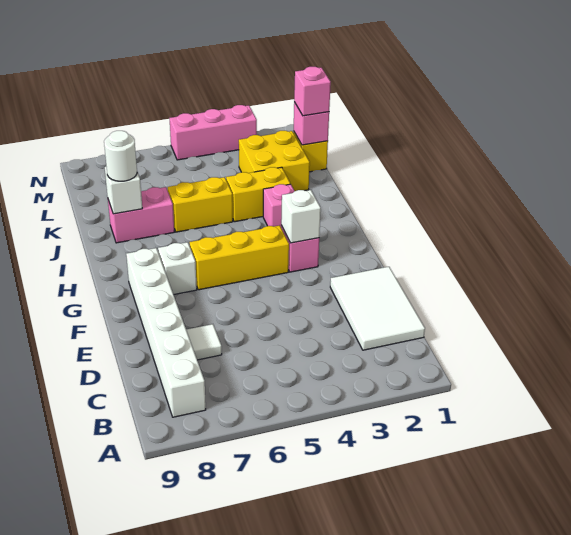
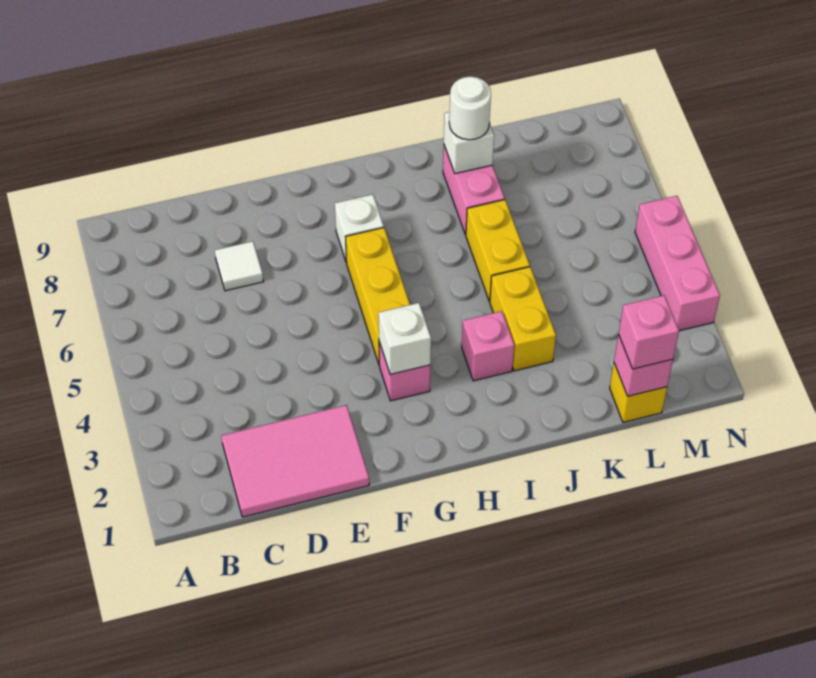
white 1x6 brick [126,248,206,417] -> none
white 2x3 tile [330,267,425,350] -> pink 2x3 tile [221,405,369,517]
yellow 2x2 brick [239,131,310,191] -> none

